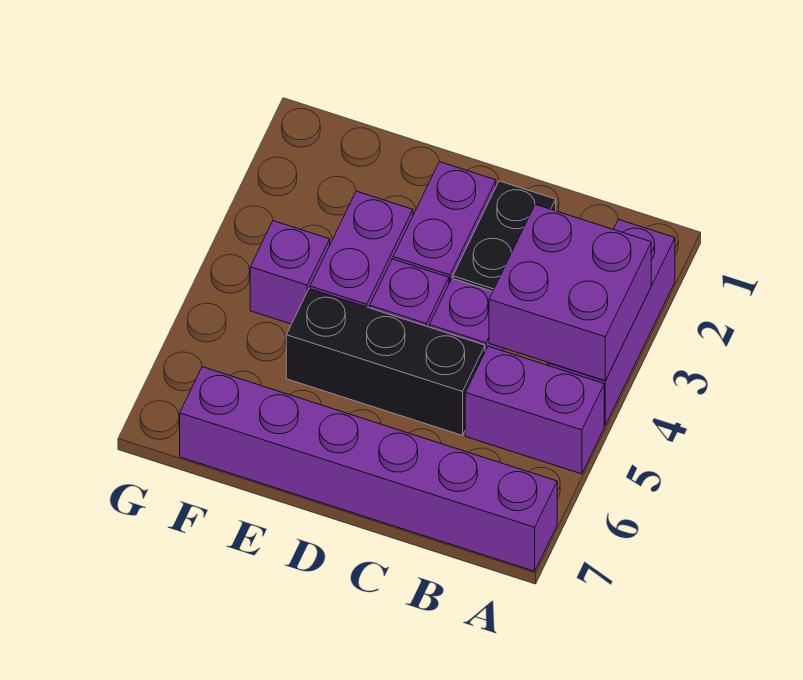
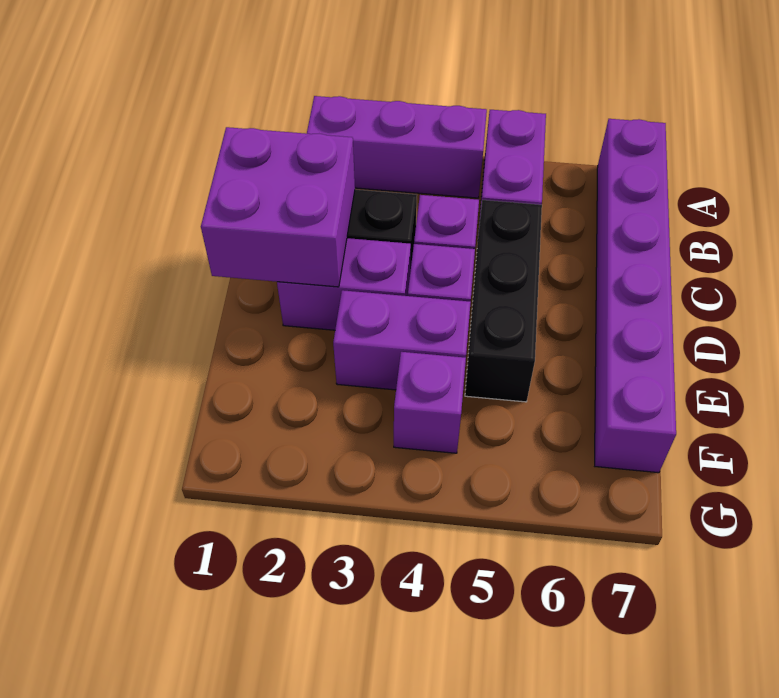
purple 2x2 brick [489,204,651,381] -> purple 2x2 brick moved to [201,127,355,287]

